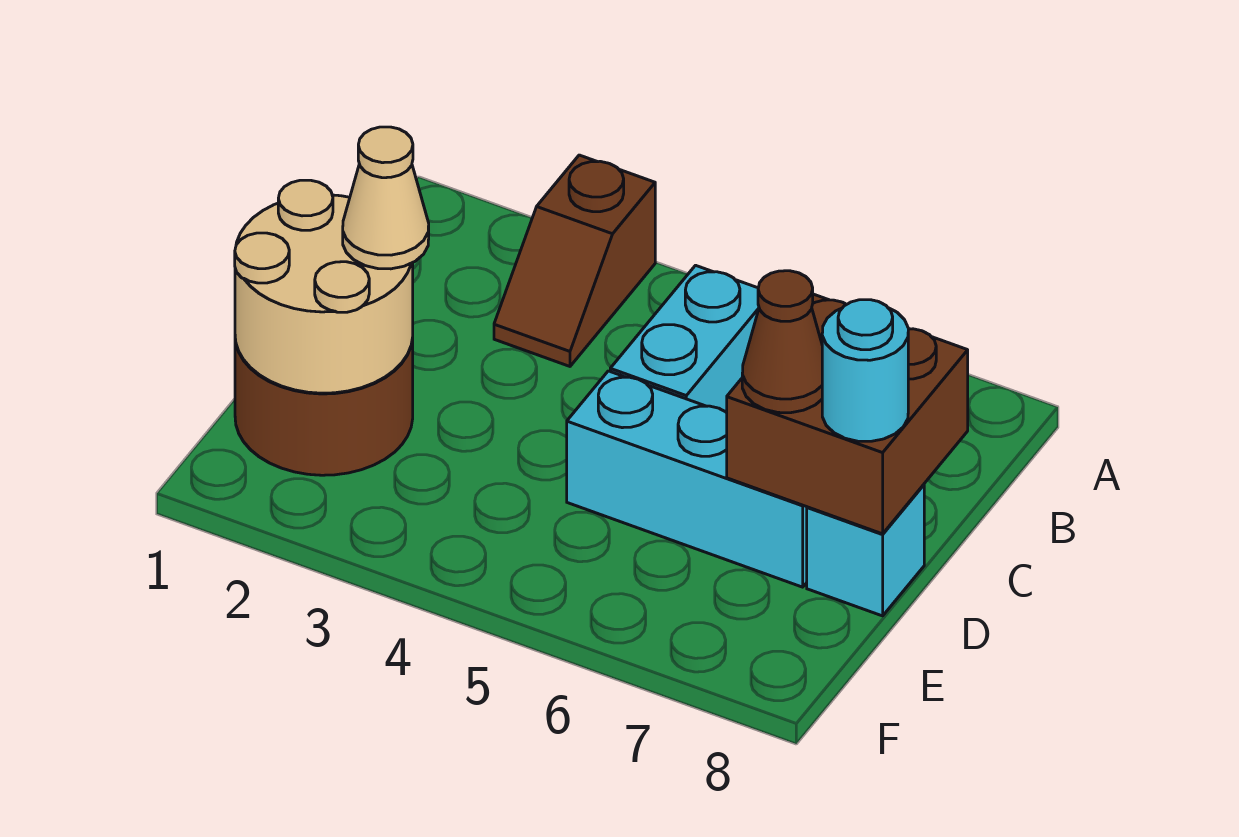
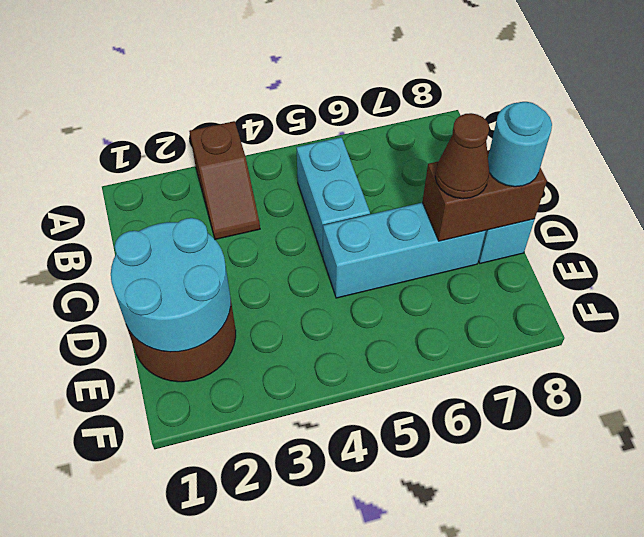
brown 2x2 brick [727,294,968,534] -> brown 1x2 brick [422,150,547,241]
tan 2x2 round brick [235,180,413,393] -> cyan 2x2 round brick [111,218,231,352]
tan 1x1 cone [343,127,429,269] -> none

